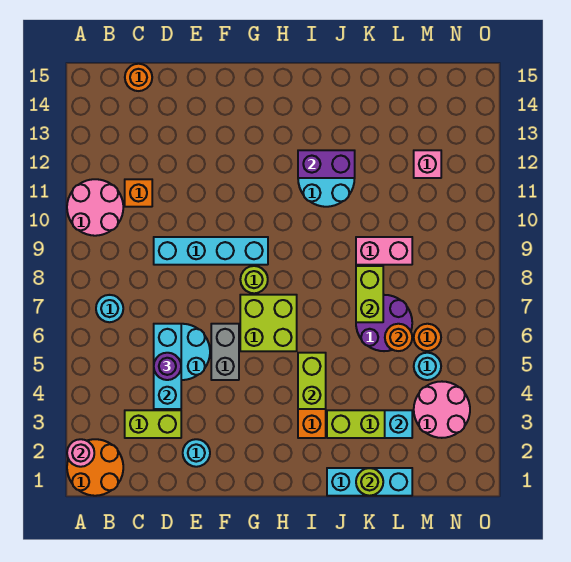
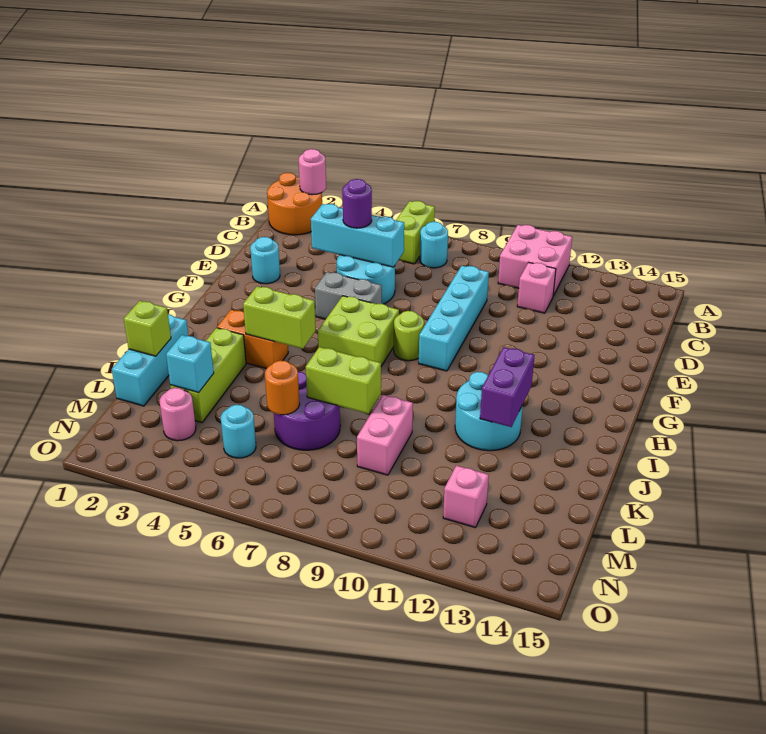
pink 2x2 round brick [67,179,123,236] -> pink 2x2 brick [498,225,572,296]
lime 1x2 brick [125,410,181,438] -> lime 1x2 brick moved to [396,201,435,264]
orange 1x1 brick [125,179,152,207] -> pink 1x1 brick [517,262,556,313]
orange 1x1 round brick [125,64,152,91] -> none
lime 1x1 round brick [356,468,383,496] -> lime 1x1 brick [124,301,171,356]
pink 2x2 round brick [414,382,470,438] -> pink 1x1 round brick [160,388,196,441]
orange 1x1 round brick [414,324,441,351] -> none

